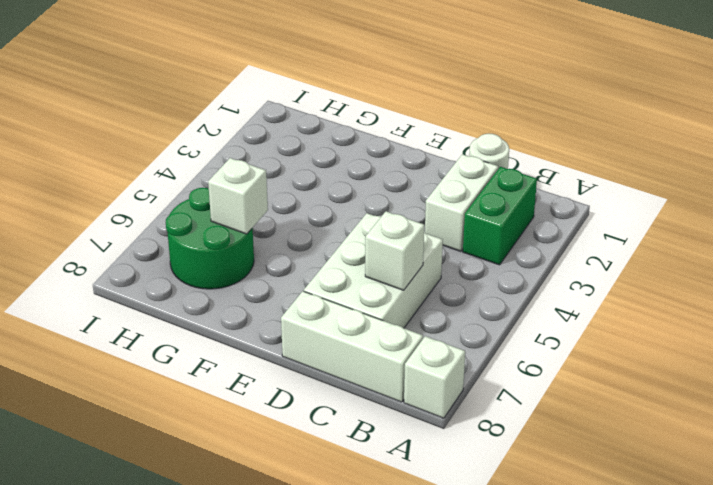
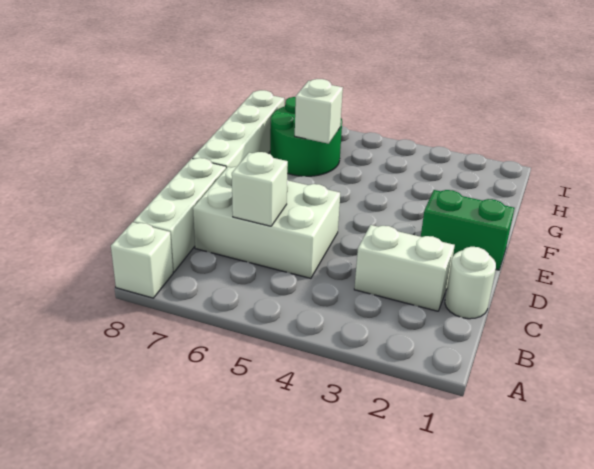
green 1x2 brick [463,167,537,265] -> green 1x2 brick moved to [421,190,514,270]
none -> white 1x4 brick [192,90,284,168]

